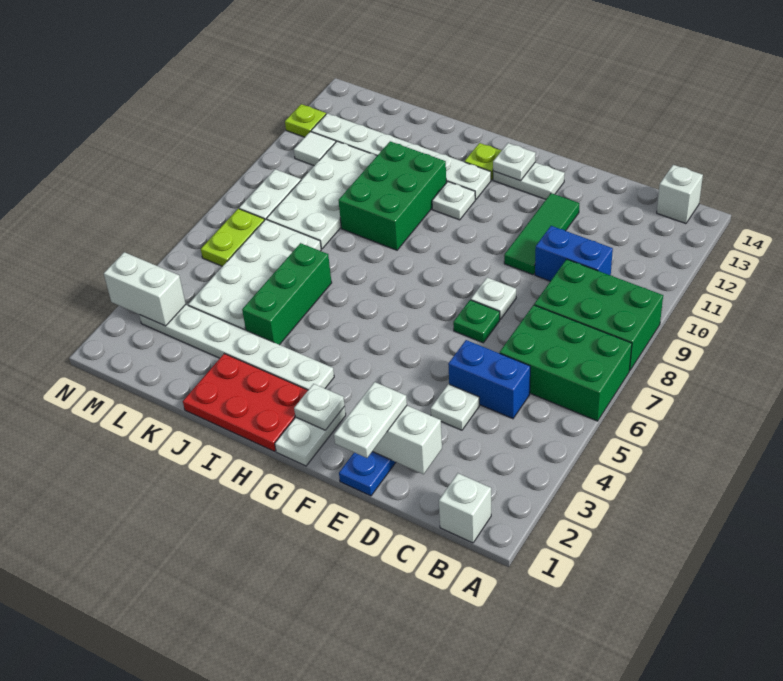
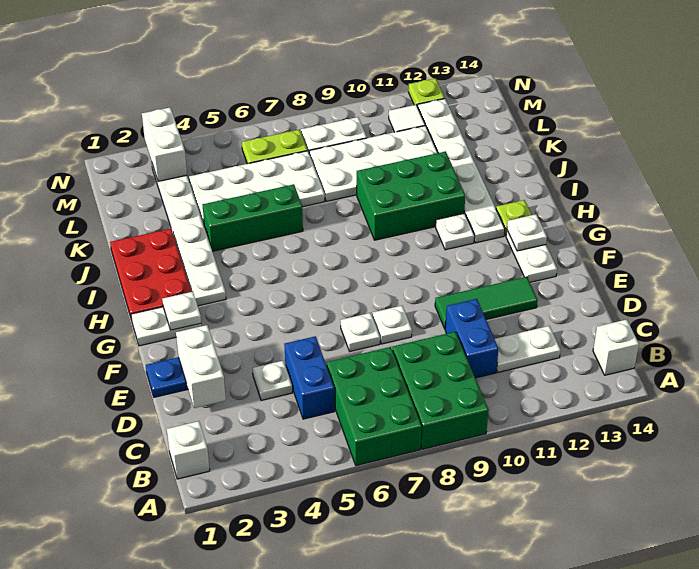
white 1x2 plate [334,382,407,458] -> white 1x2 plate moved to [495,326,561,372]
green 1x1 plate [453,300,500,343] -> white 1x1 plate [341,313,380,351]

